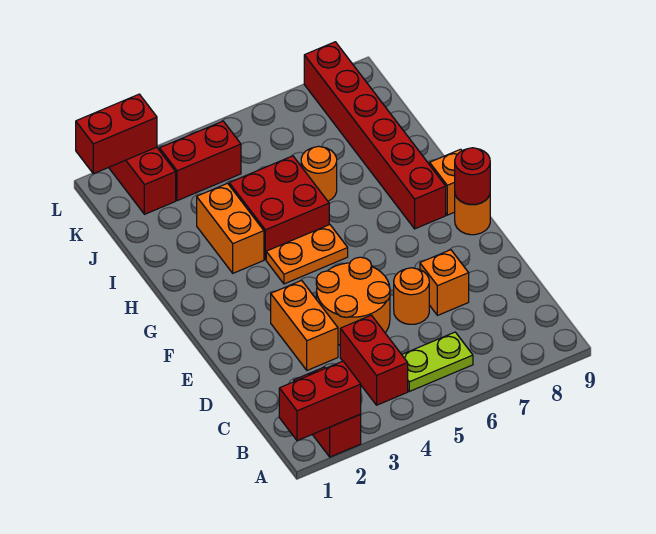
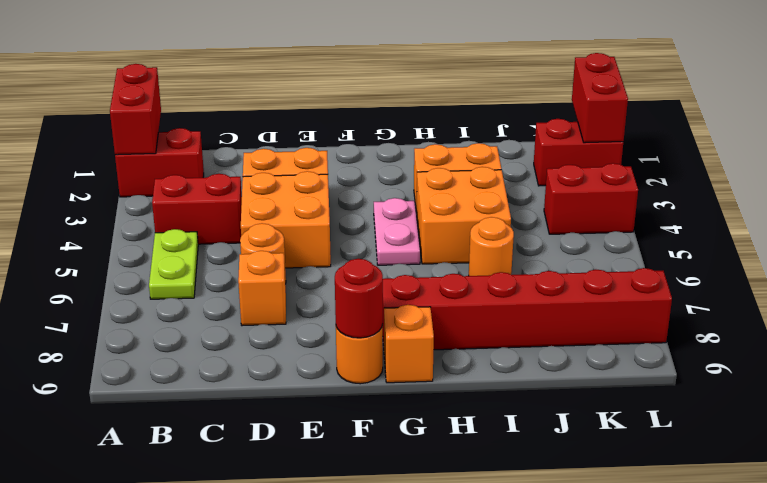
orange 2x2 round brick [316,257,390,345] -> orange 2x2 brick [241,171,331,268]
orange 1x2 plate [266,224,348,284] -> pink 1x2 plate [374,198,420,265]
red 2x2 brick [229,156,329,260] -> orange 2x2 brick [417,167,511,264]
red 1x2 brick [160,121,241,201] -> red 1x2 brick turned to [544,163,638,234]

